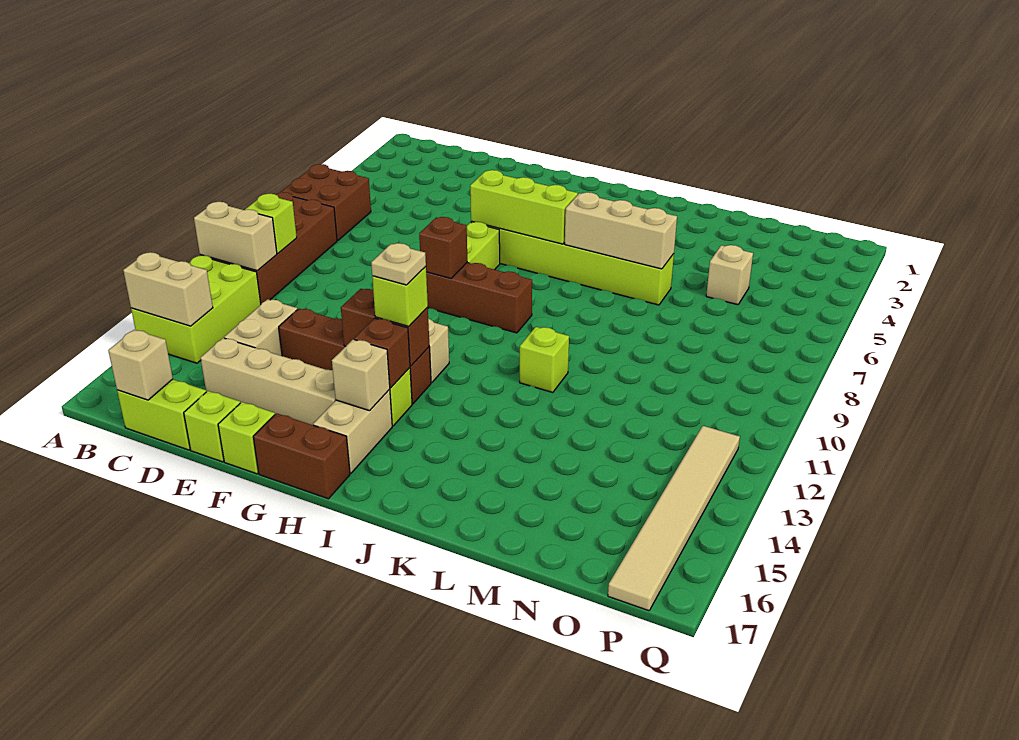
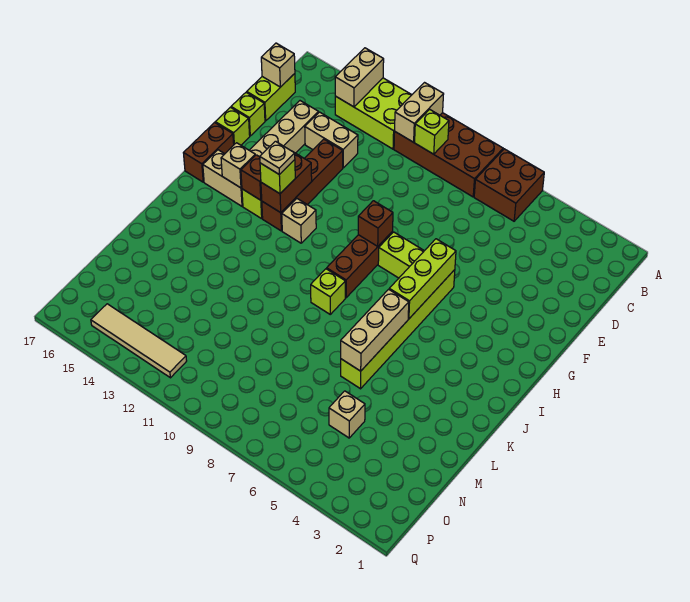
lime 1x1 brick [520,327,569,393] -> lime 1x1 brick moved to [311,269,345,314]
tan 1x6 tile [608,426,740,611] -> tan 1x4 tile [91,304,187,378]

